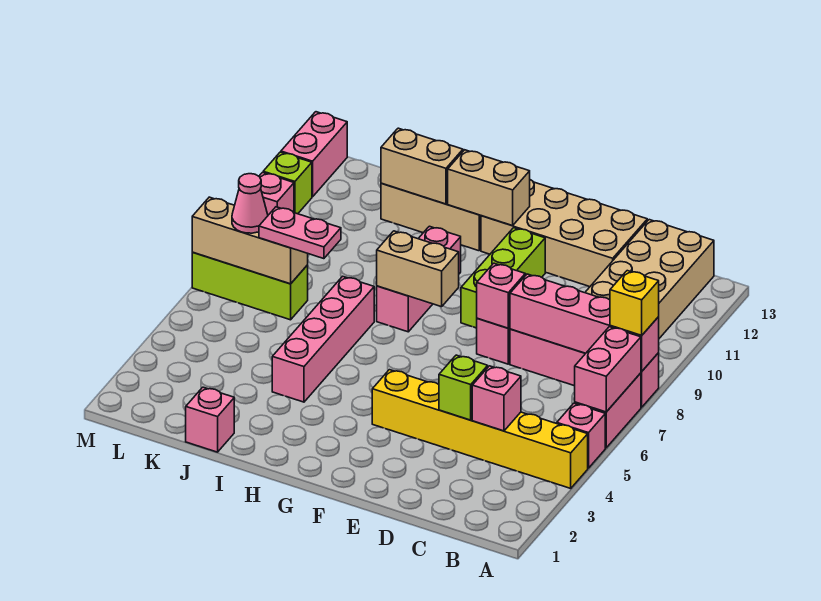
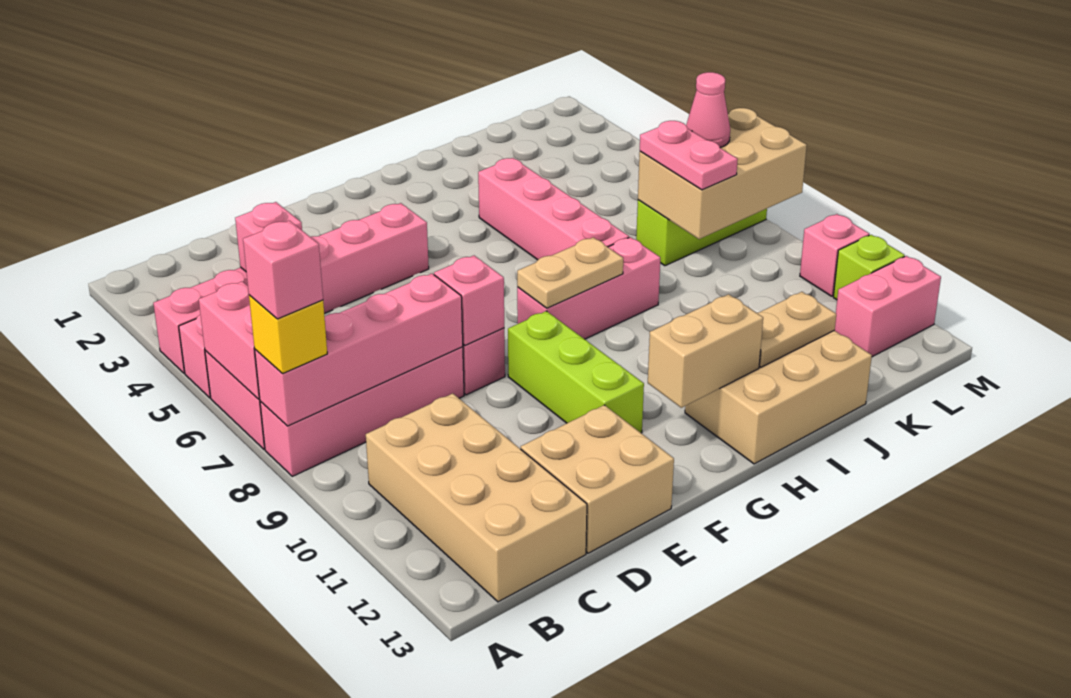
yellow 1x6 brick [372,370,588,488] -> pink 1x6 brick [153,203,429,373]
lime 1x1 brick [439,355,488,420] -> none
tan 2x4 brick [481,180,647,287] -> tan 2x2 brick [521,405,674,553]
tan 1x2 brick [377,231,459,307] -> tan 1x2 plate [517,237,623,308]
pink 1x3 brick [377,226,461,332] -> pink 1x3 brick turned to [517,237,660,339]
tan 1x2 brick [381,128,463,204] -> tan 1x2 plate [757,292,836,367]
pink 1x1 brick [186,387,234,452] -> pink 1x1 brick moved to [243,220,323,319]
pink 1x2 plate [259,207,341,259] -> pink 1x2 plate turned to [640,121,738,190]
tan 1x3 brick [192,197,308,284] -> tan 2x3 brick [638,108,807,239]
pink 1x2 brick [281,112,347,197] -> pink 1x2 brick turned to [835,256,941,357]

